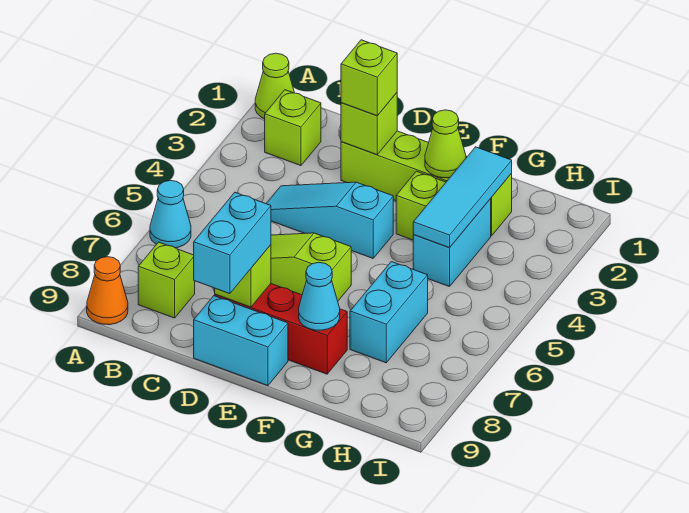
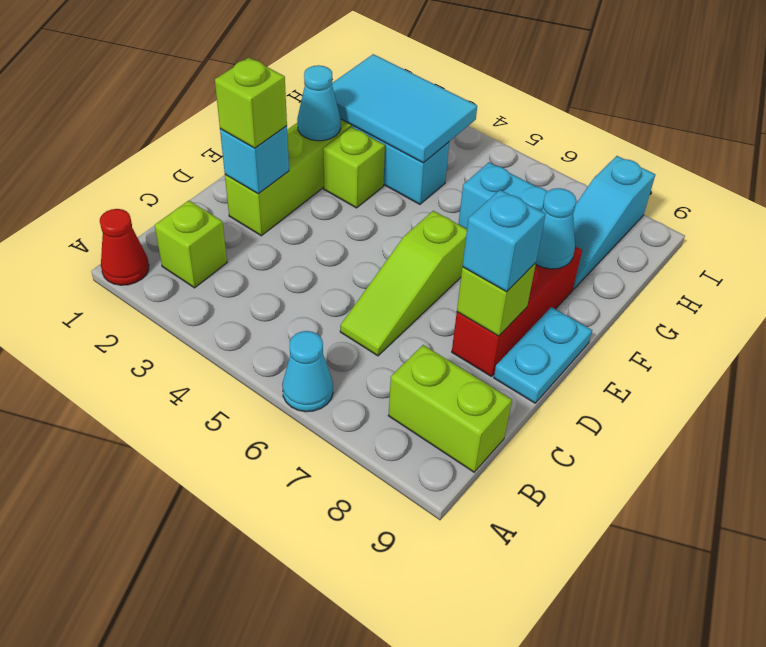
lime 1x1 cone [255,53,294,119] -> red 1x1 cone [100,209,149,285]
orange 1x1 cone [87,257,128,325] -> none
lime 1x1 brick [138,242,195,318] -> lime 1x2 brick [388,345,512,472]
cyan 1x3 slope [266,182,393,258] -> cyan 1x3 slope moved to [573,156,655,289]
lime 1x1 brick [341,93,397,155] -> cyan 1x1 brick [220,126,289,194]
cyan 1x2 brick [194,193,271,294] -> cyan 1x1 brick [462,190,546,292]
cyan 1x2 brick [194,296,288,386] -> cyan 1x2 plate [494,307,592,403]
lime 1x1 cone [425,110,466,178] -> cyan 1x1 cone [297,65,341,141]
cyan 1x3 tile [413,147,512,248] -> cyan 2x3 tile [332,54,477,163]

